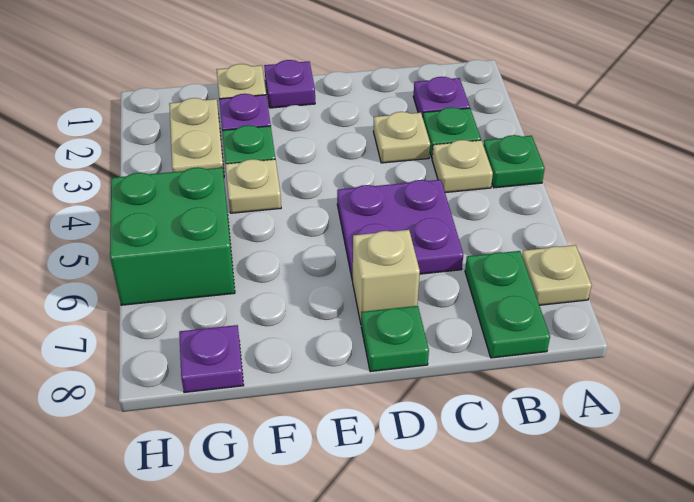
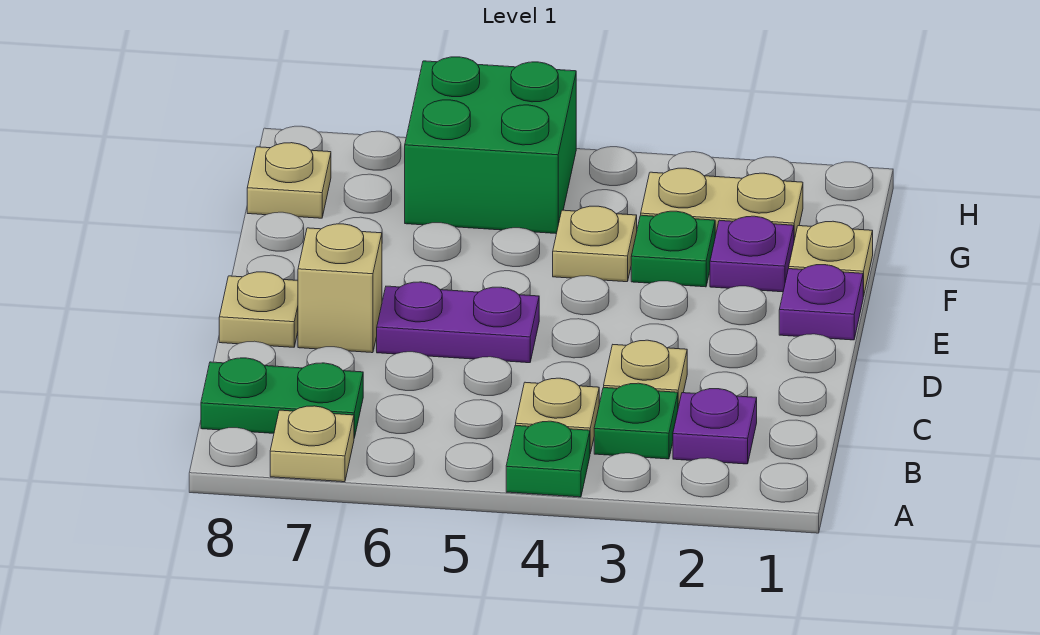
purple 2x2 plate [337,180,463,281] -> purple 1x2 plate [377,282,539,363]
green 1x1 plate [361,306,429,372] -> tan 1x1 plate [219,272,298,347]
purple 1x1 plate [179,325,244,393] -> tan 1x1 plate [247,143,331,218]

